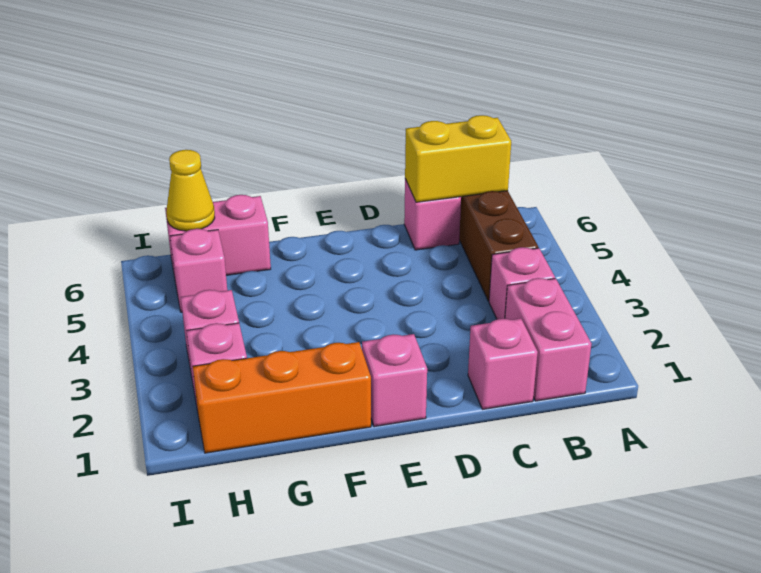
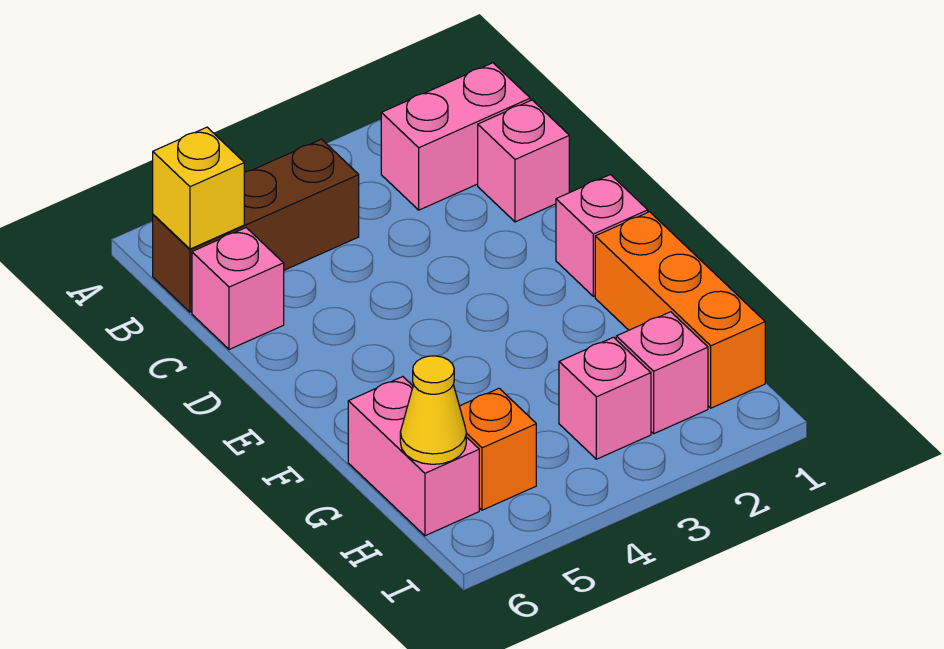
pink 1x1 brick [489,247,555,319] -> none
yellow 1x2 brick [405,115,511,202] -> yellow 1x1 brick [153,127,244,249]
pink 1x1 brick [170,229,227,312] -> orange 1x1 brick [460,388,536,510]

